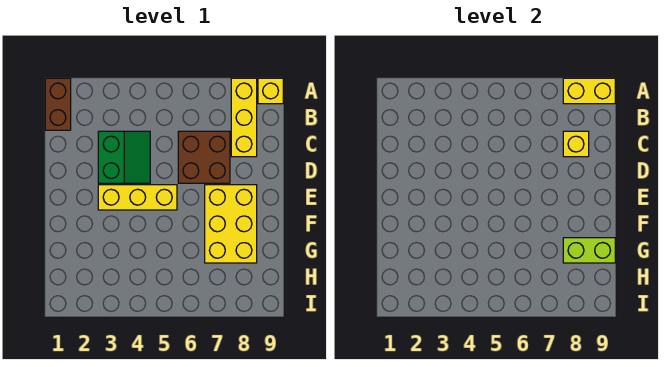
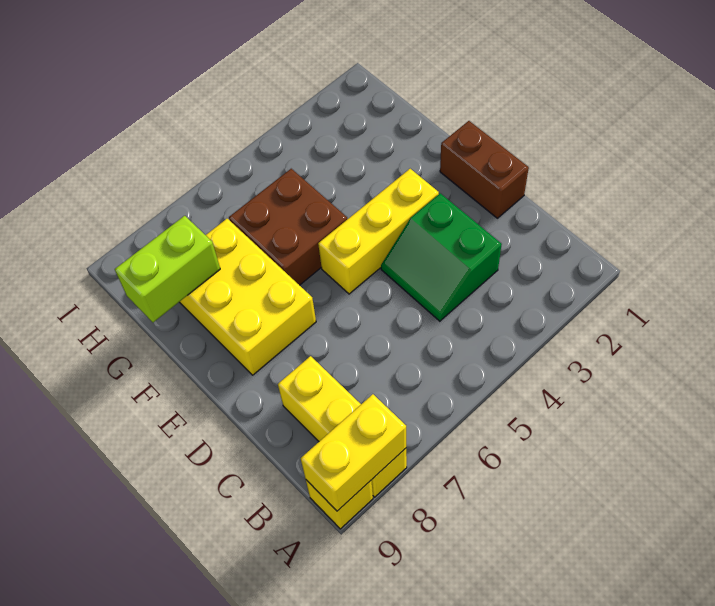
brown 1x2 brick [45,78,71,130] -> brown 1x2 brick moved to [440,121,529,218]
brown 2x2 brick [178,131,230,183] -> brown 2x2 brick moved to [229,169,347,285]
yellow 1x1 brick [563,131,589,157] -> none

